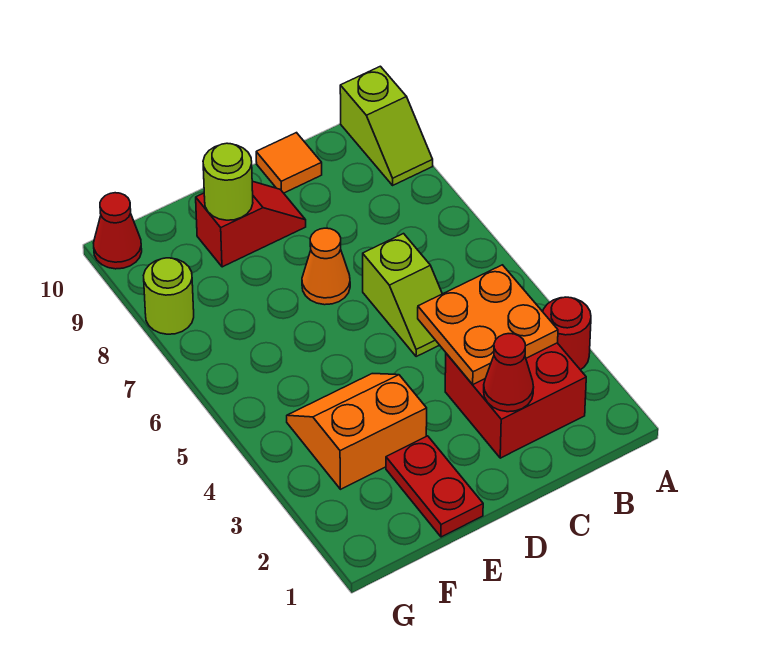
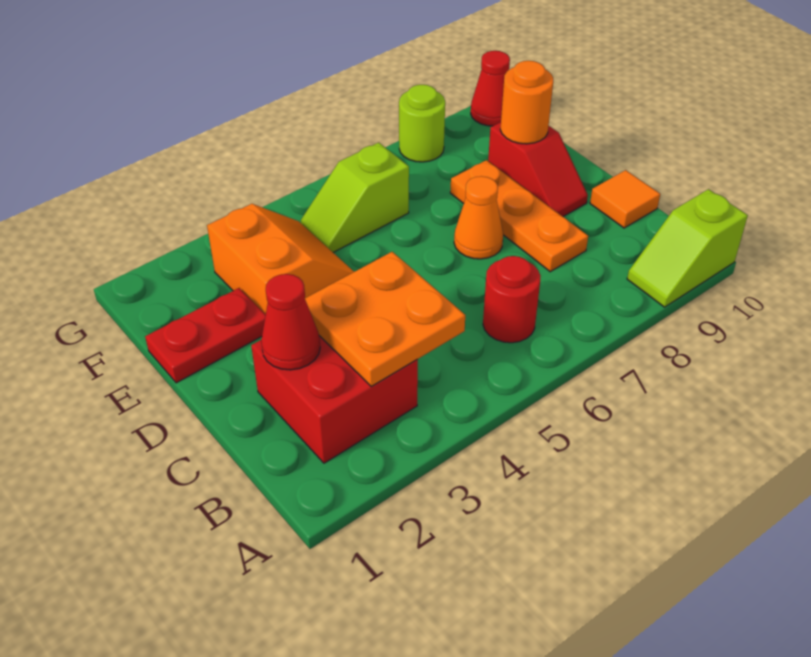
red 1x1 round brick [543,297,591,370] -> red 1x1 round brick moved to [483,256,541,343]
lime 1x2 slope [363,234,442,357] -> lime 1x2 slope moved to [301,143,409,252]
none -> orange 1x3 plate [450,160,588,272]
lime 1x1 round brick [203,143,253,220] -> orange 1x1 round brick [500,61,553,144]

